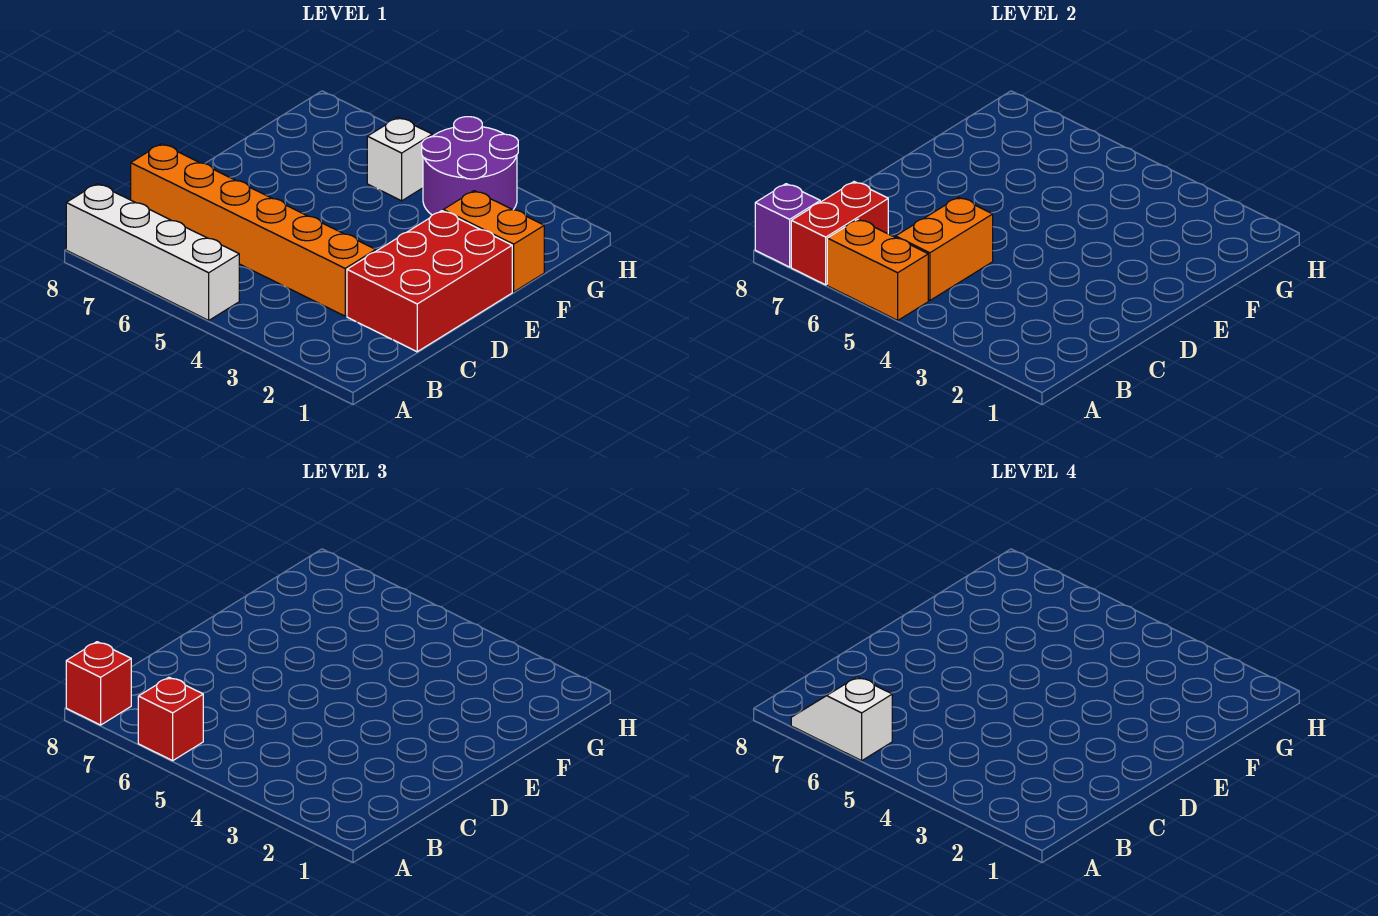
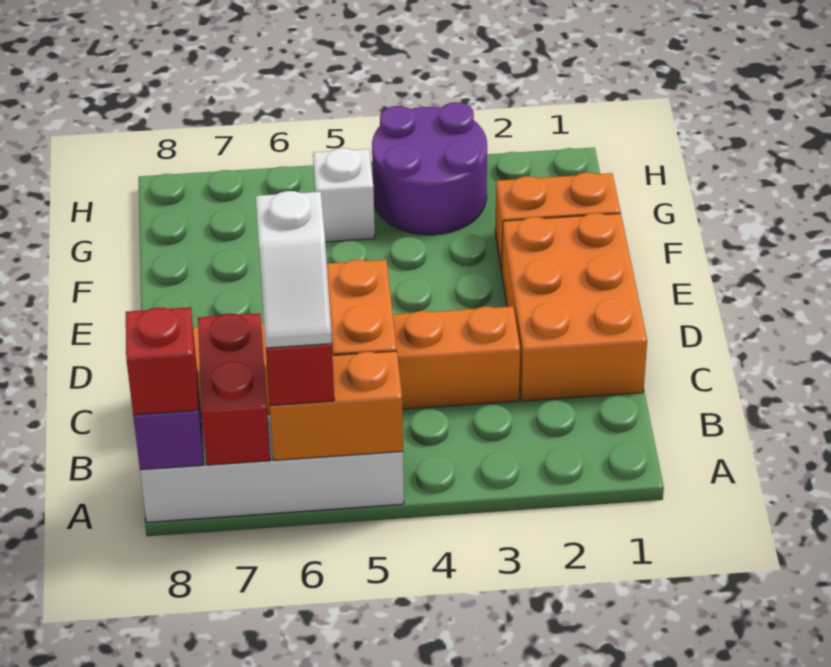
white 1x2 slope [791,677,892,761] -> white 1x2 slope turned to [256,191,332,348]
red 2x3 brick [347,211,512,352] -> orange 2x3 brick [502,213,647,401]

